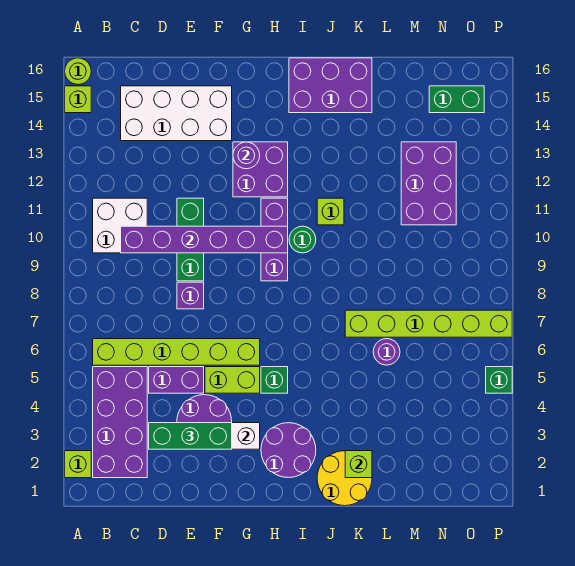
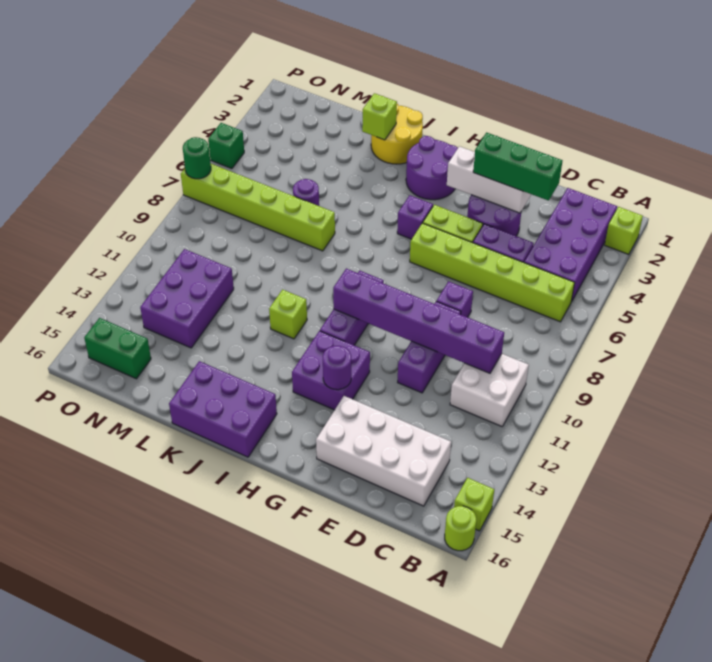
green 1x3 brick [177,198,204,281] -> purple 1x3 brick [398,301,461,393]
green 1x1 brick [261,367,288,393] -> purple 1x1 brick [397,195,433,239]
green 1x1 round brick [289,226,316,253] -> green 1x1 round brick moved to [183,137,211,179]

